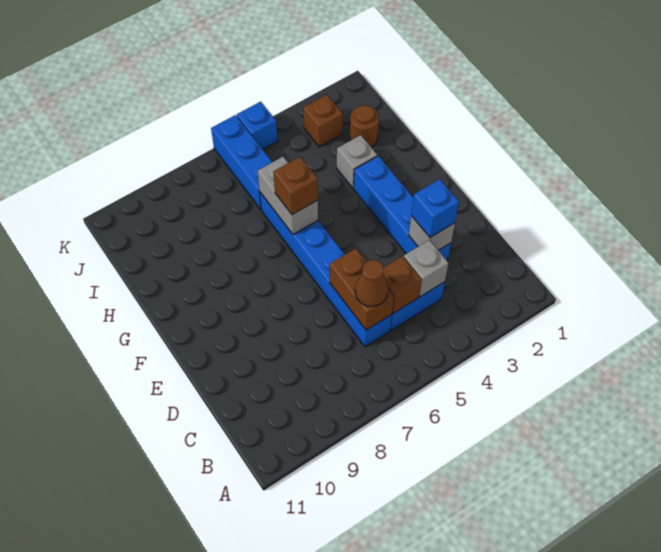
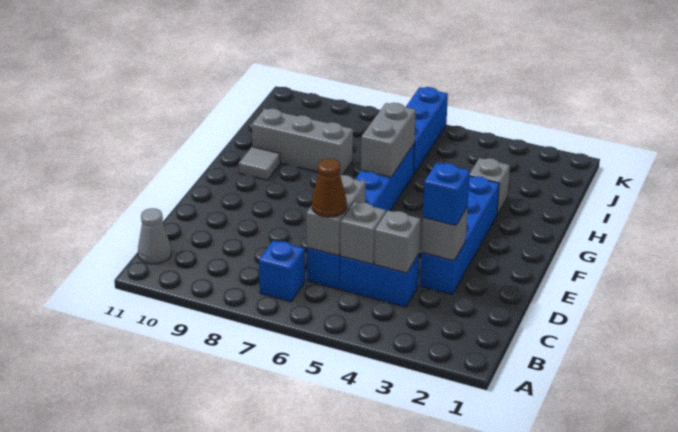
none -> grey 1x1 cone [138,208,171,264]
brown 1x1 brick [383,256,421,313] -> grey 1x1 brick [340,202,386,264]
brown 1x2 brick [330,248,394,330] -> grey 1x2 brick [306,175,366,255]
brown 1x1 brick [274,157,318,214] -> none
none -> grey 1x1 tile [239,147,280,180]
none -> grey 1x3 brick [252,109,353,175]
brown 1x1 round brick [350,105,379,147] -> none
brown 1x1 brick [303,95,343,147] -> none
blue 1x1 brick [237,102,277,149] -> blue 1x1 brick moved to [259,240,305,302]

